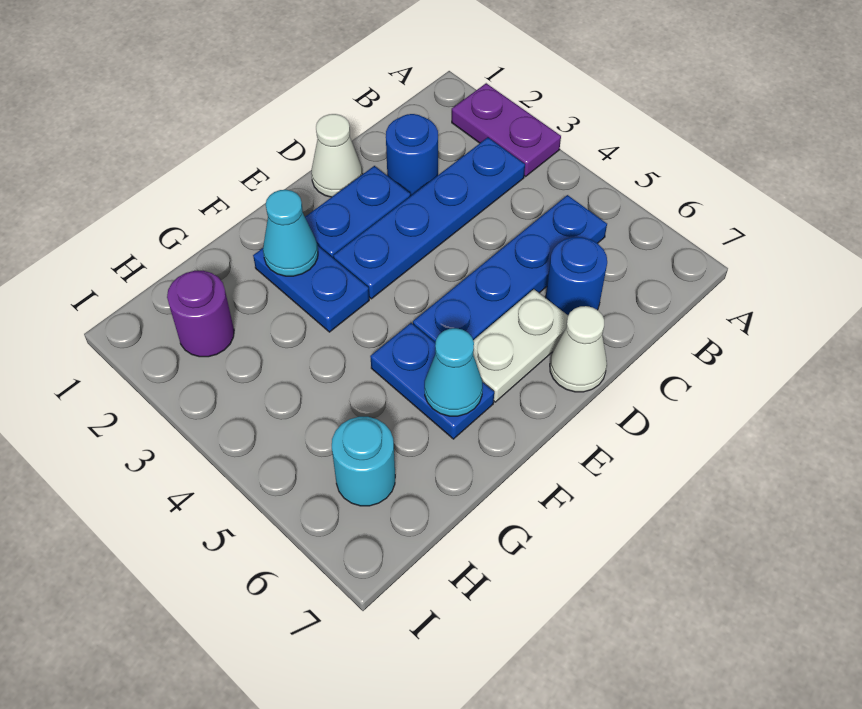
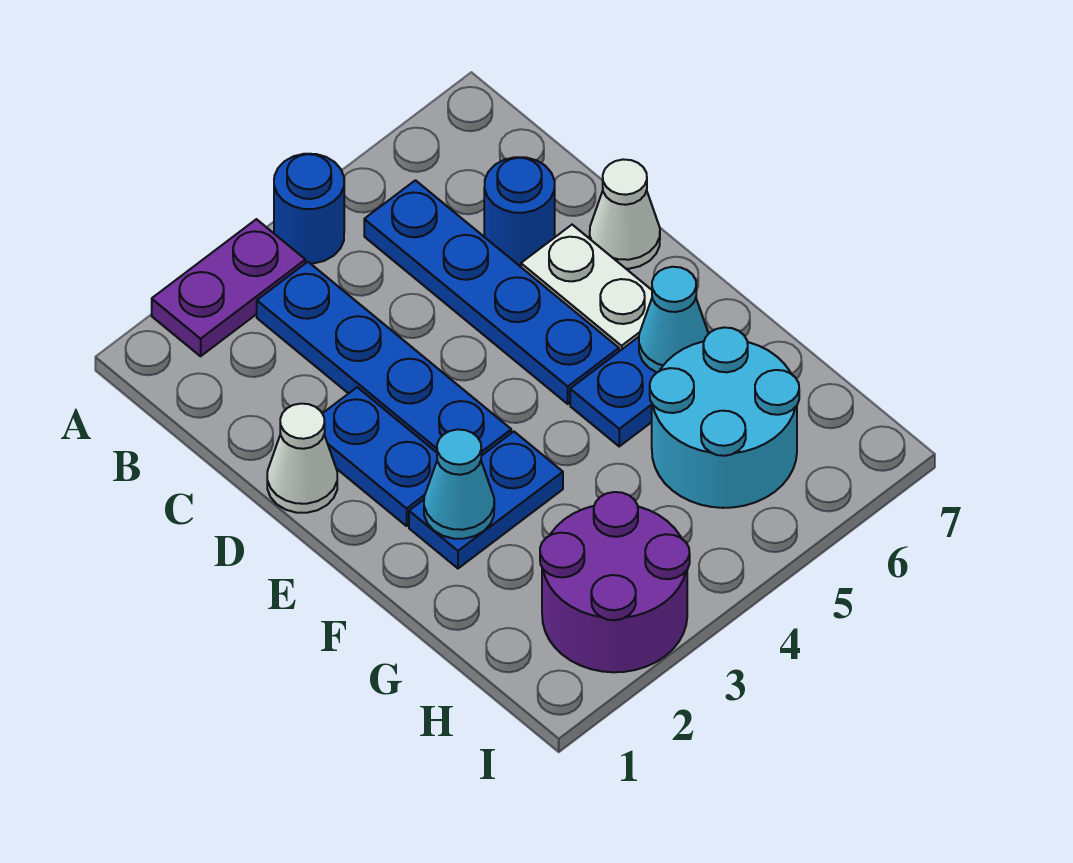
blue 1x1 round brick [386,114,438,196] -> blue 1x1 round brick moved to [274,154,344,263]
purple 1x1 round brick [167,271,234,357] -> purple 2x2 round brick [540,492,690,672]
cyan 1x1 round brick [332,417,395,506] -> cyan 2x2 round brick [650,327,799,508]

